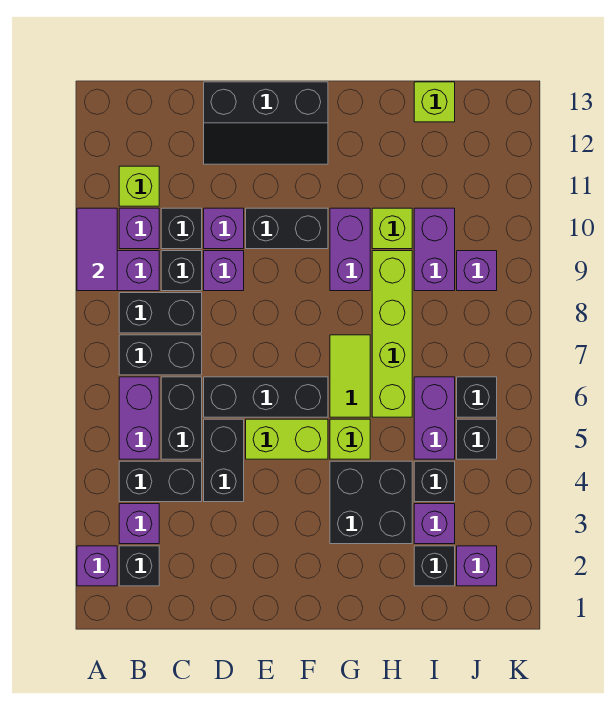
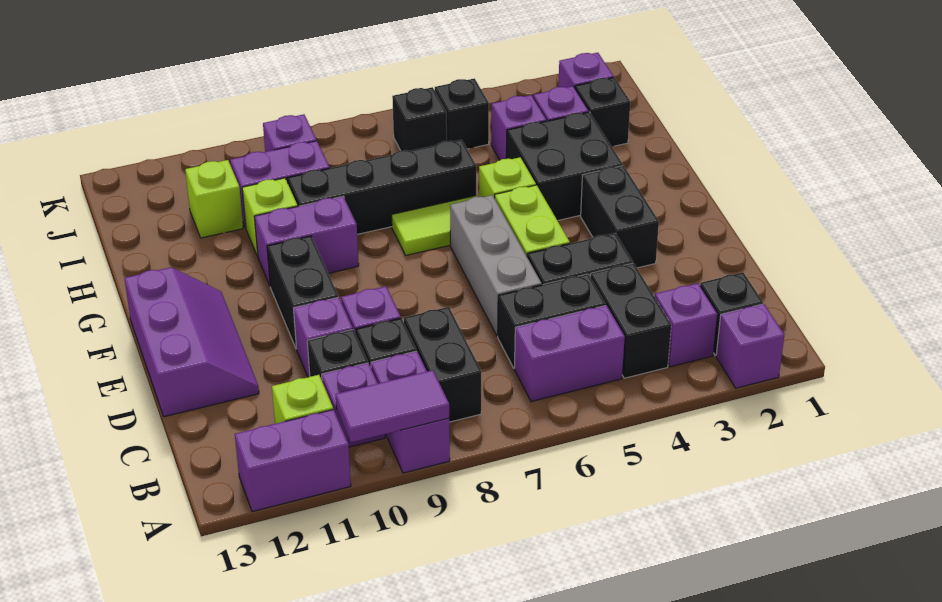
black 1x2 brick [119,335,202,375] -> black 1x2 brick moved to [581,166,659,268]
black 1x3 brick [204,377,328,417] -> grey 1x3 brick [450,195,542,336]
black 2x3 slope [204,82,328,164] -> purple 2x3 slope [124,267,259,417]
lime 1x4 brick [372,251,412,417] -> black 1x4 brick [288,140,476,234]
black 1x1 brick [414,461,455,502] -> purple 1x1 brick [491,95,547,160]
purple 1x2 brick [414,377,455,459] -> purple 1x2 brick moved to [235,409,351,512]
lime 1x1 brick [414,82,455,122] -> lime 1x1 brick moved to [185,160,243,238]

